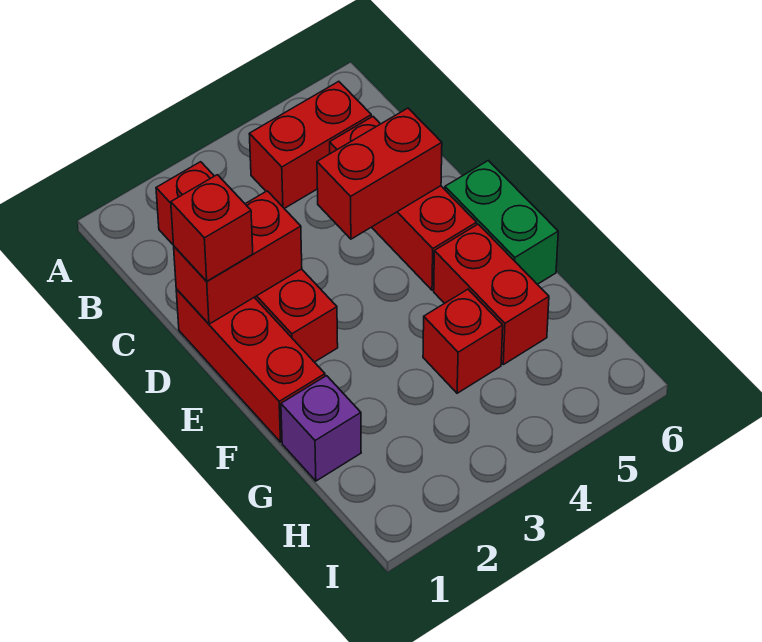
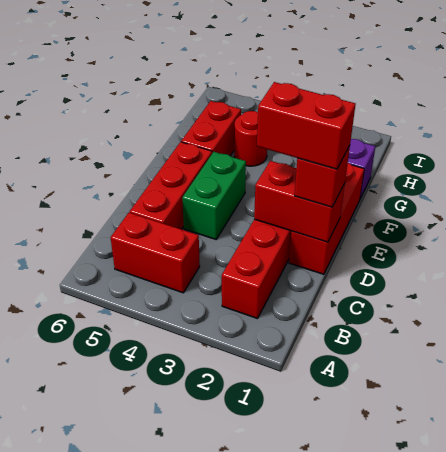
red 1x2 brick [317,108,442,239] -> red 1x2 brick moved to [257,82,356,169]
green 1x2 brick [445,161,558,284] -> green 1x2 brick moved to [182,152,246,239]
red 1x1 brick [423,289,503,393] -> red 1x1 round brick [234,111,267,166]

